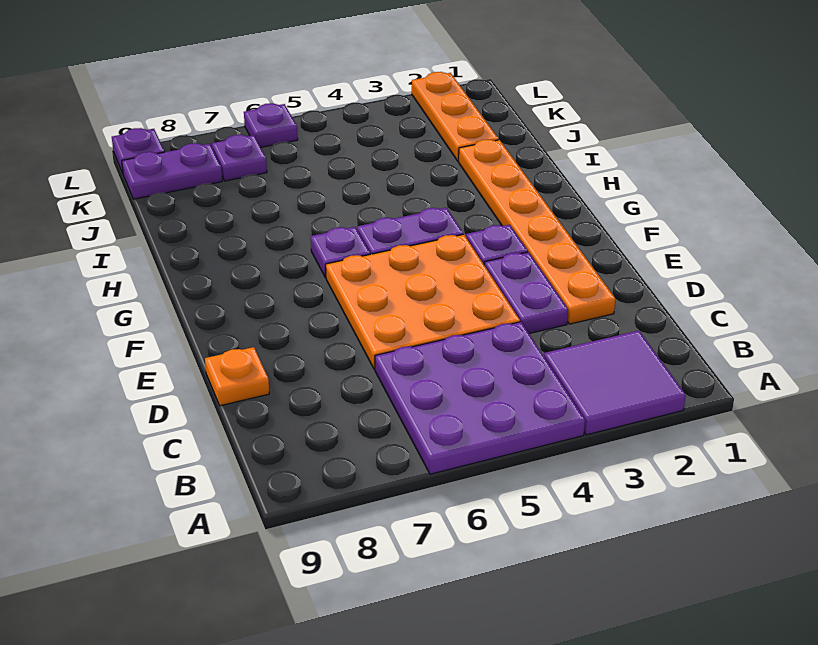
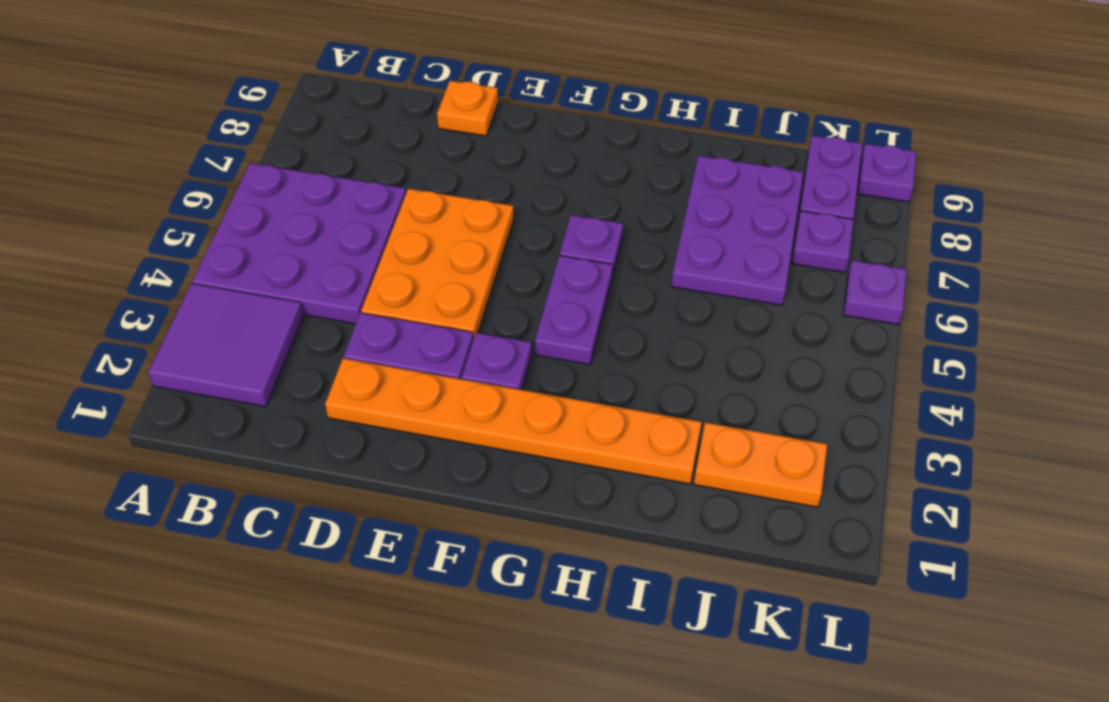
orange 3x3 plate [326,234,520,370] -> orange 2x3 plate [361,189,514,339]
none -> purple 2x3 plate [671,156,803,305]
orange 1x3 plate [412,72,499,162] -> orange 1x2 plate [694,422,827,507]

